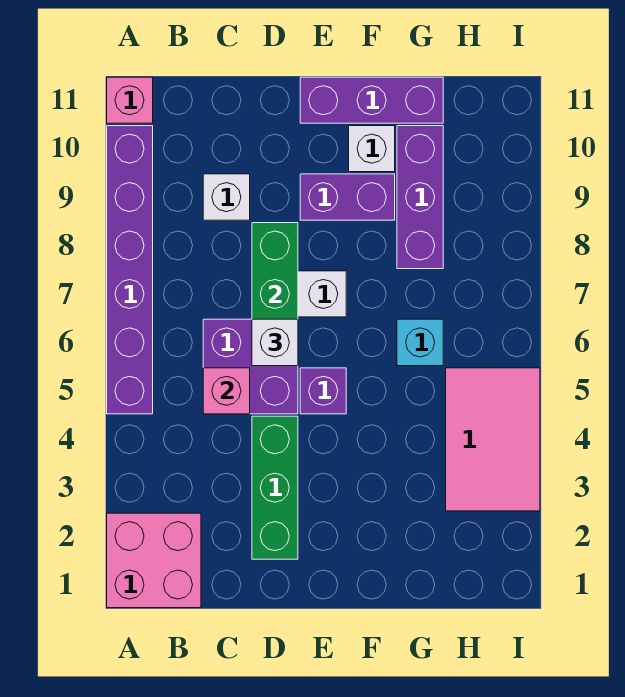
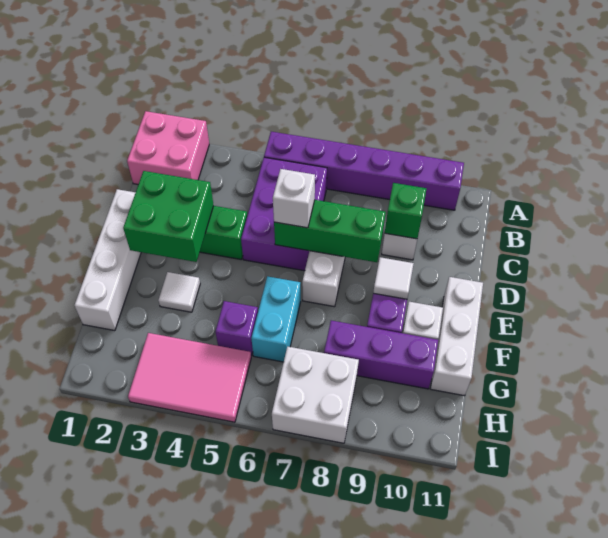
pink 1x1 brick [107,77,153,123] -> none
purple 2x2 brick [203,319,298,414] -> purple 2x3 brick [241,157,327,271]
pink 1x1 brick [203,368,250,414] -> none
none -> green 1x1 brick [385,183,426,239]
none -> white 1x4 brick [74,189,141,331]
none -> green 2x2 brick [123,171,214,262]
purple 1x1 brick [300,368,346,414] -> purple 1x1 brick moved to [215,301,258,356]
none -> white 1x1 tile [373,257,414,299]
purple 1x3 brick [300,77,443,123] -> white 1x3 brick [430,277,483,396]
none -> white 1x1 tile [158,272,200,312]
cyan 1x1 brick [397,319,443,366] -> cyan 1x2 brick [251,276,301,362]
none -> white 2x2 brick [272,347,359,443]

